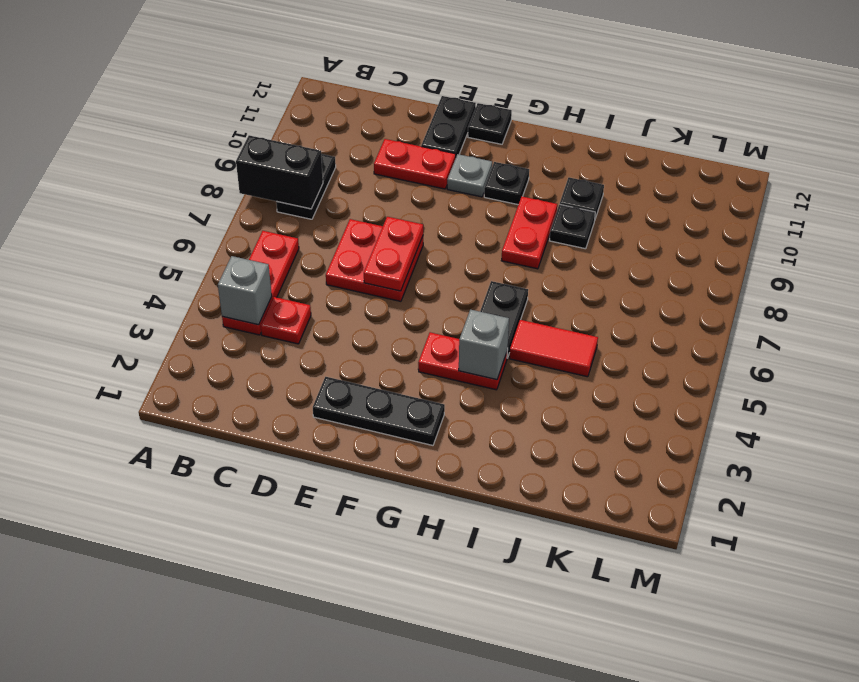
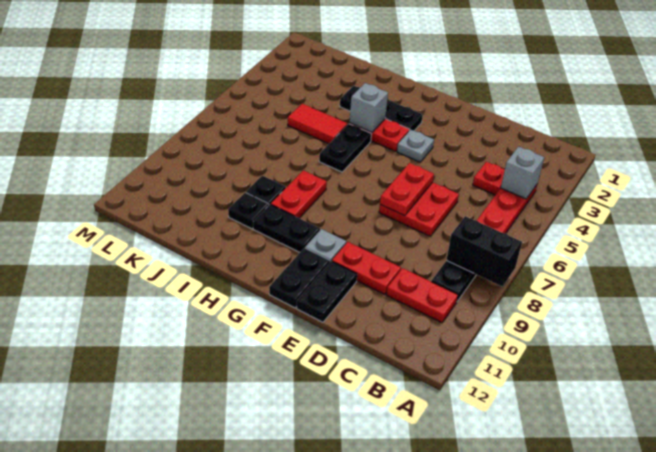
none -> red 1x2 plate [386,268,458,323]
black 1x3 plate [313,377,445,445] -> black 1x3 plate moved to [340,86,423,131]
none -> grey 1x1 plate [397,130,434,162]
black 1x1 plate [468,103,512,144] -> black 1x2 plate [269,248,330,308]
black 1x1 plate [484,162,529,205] -> black 1x2 plate [253,204,320,252]

